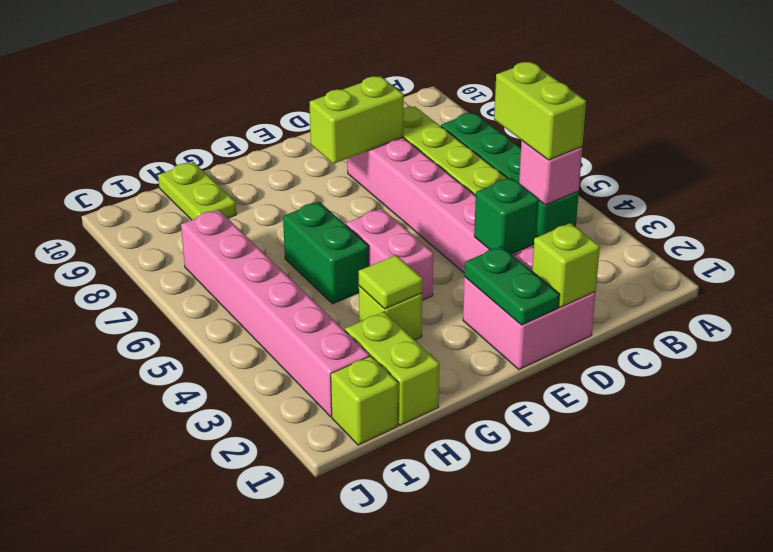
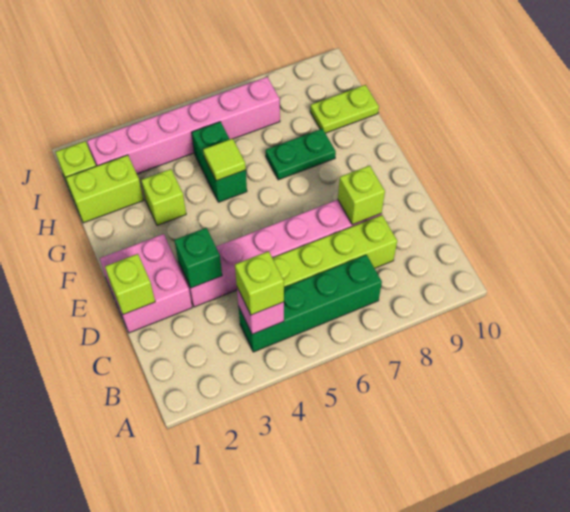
lime 1x2 brick [494,62,586,160] -> lime 1x1 brick [235,251,284,315]
lime 1x2 brick [310,76,404,164] -> lime 1x1 brick [338,165,385,225]
green 1x2 plate [464,246,559,325] -> green 1x2 plate moved to [266,129,336,180]
pink 1x2 brick [346,209,433,300] -> none
lime 1x1 tile [359,255,423,309] -> lime 1x1 tile moved to [203,139,246,181]
green 1x2 brick [283,202,369,304] -> green 1x2 brick turned to [192,122,247,202]

